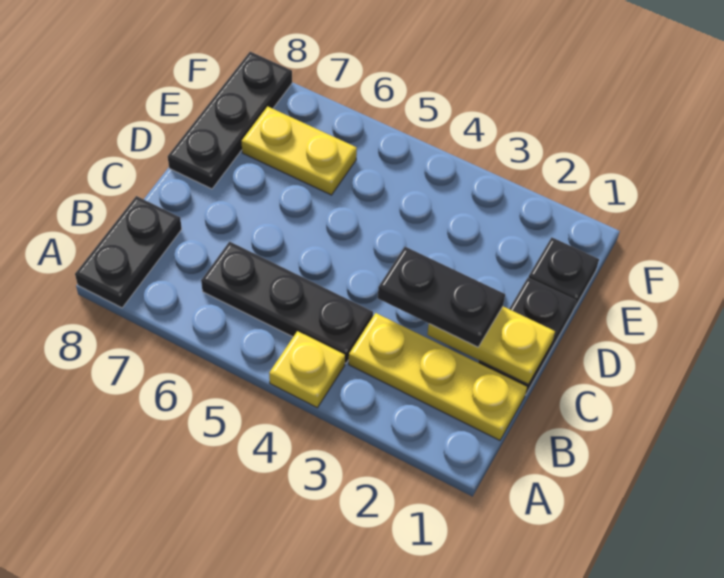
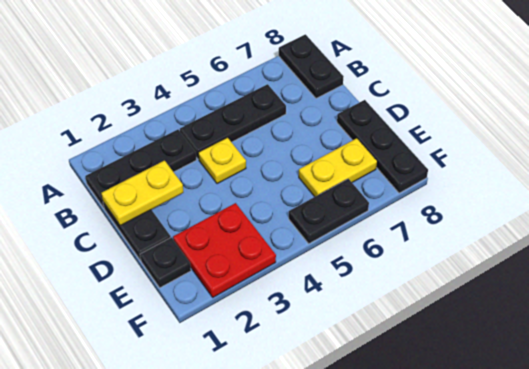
yellow 1x1 plate [269,331,345,408] -> yellow 1x1 plate moved to [198,137,246,184]
yellow 1x3 plate [349,313,527,440] -> black 1x3 plate [85,130,197,208]
black 1x2 plate [378,247,505,347] -> black 1x2 plate moved to [289,179,369,244]
none -> red 2x2 plate [173,203,276,297]

